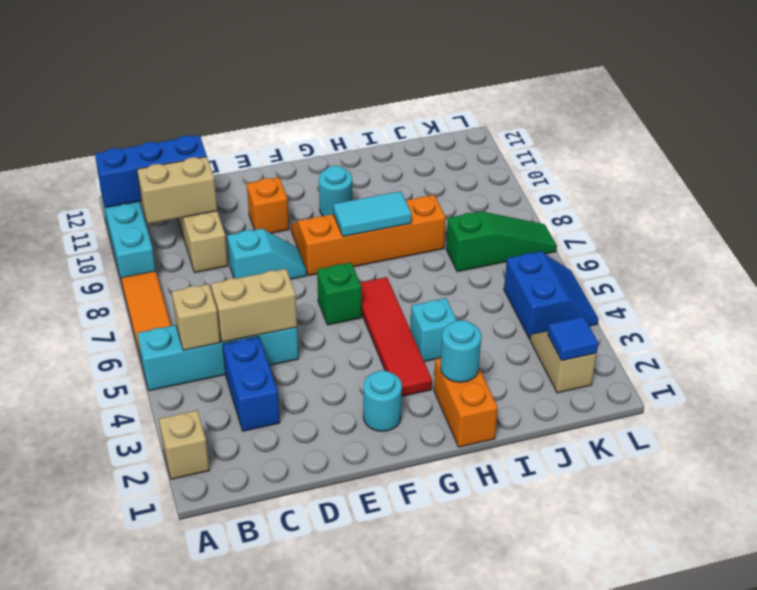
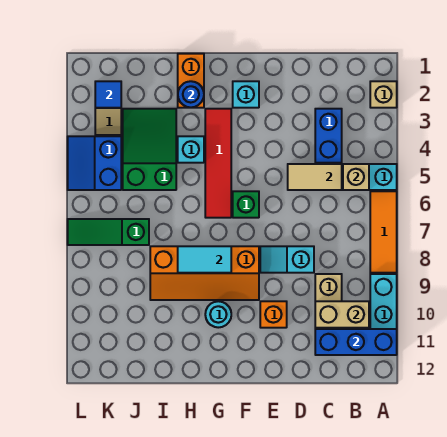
tan 1x2 brick [211,269,297,342] -> tan 1x2 tile [288,164,342,190]
cyan 1x1 round brick [363,371,402,431] -> cyan 1x1 brick [233,81,259,108]
cyan 1x1 round brick [441,320,481,382] -> blue 1x1 round brick [178,81,204,107]
none -> green 2x3 slope [123,109,176,190]

